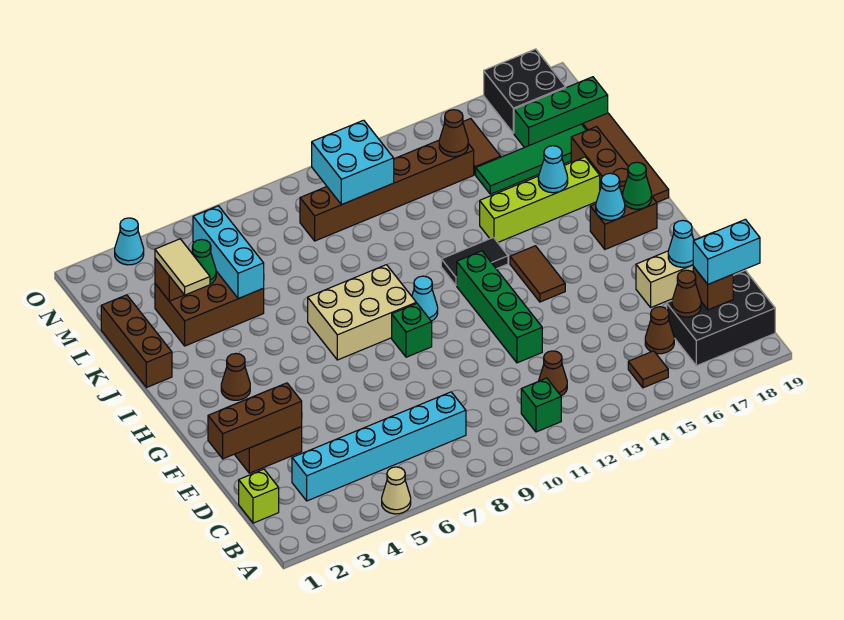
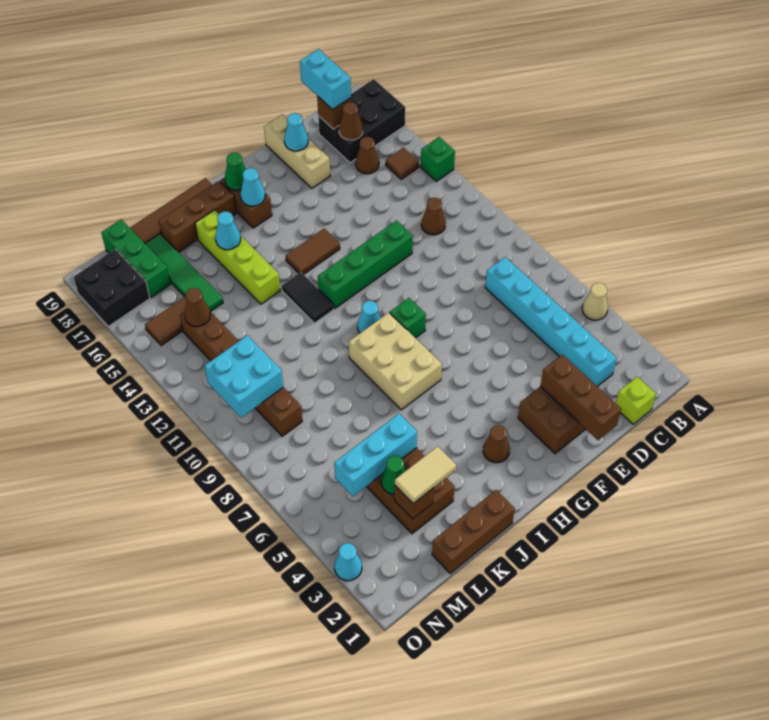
green 1x1 brick [521,378,561,432] -> green 1x1 brick moved to [421,137,455,181]
black 2x3 brick [667,270,775,366] -> black 2x3 brick turned to [318,79,405,163]

